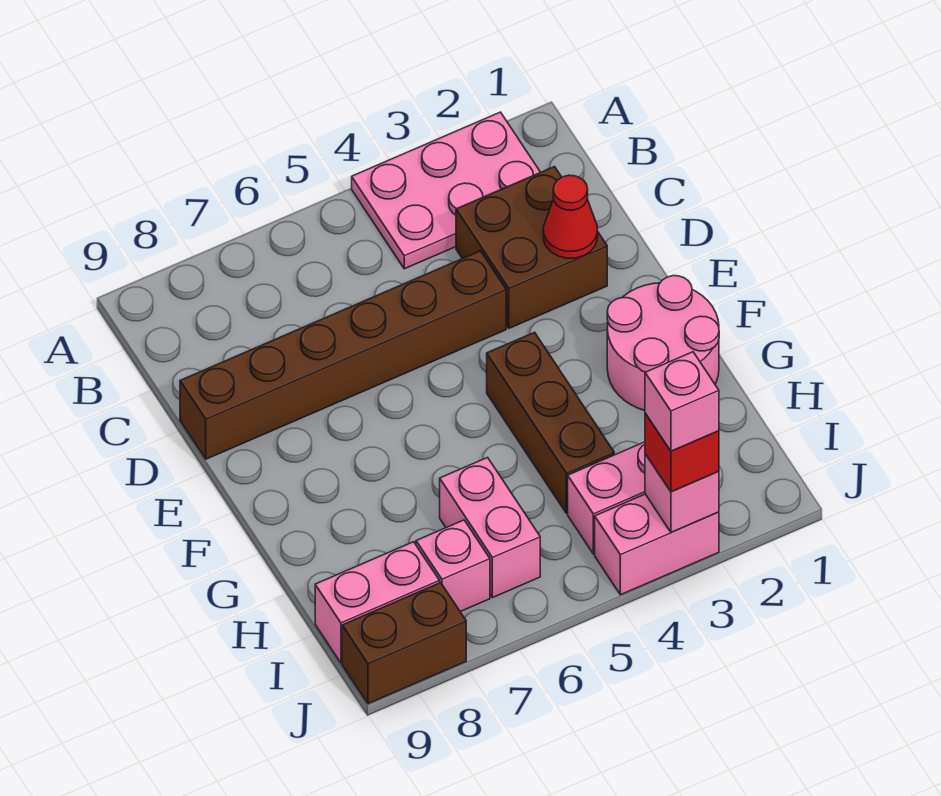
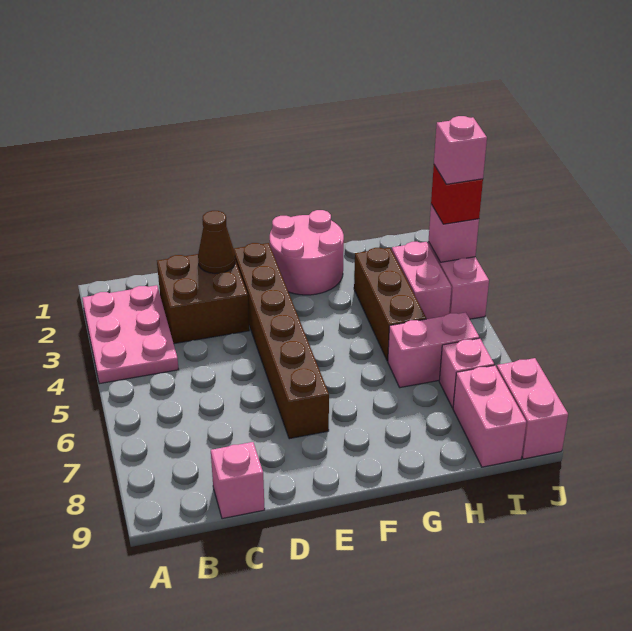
none -> pink 1x1 brick [211,442,265,519]
red 1x1 cone [543,175,597,258] -> brown 1x1 cone [198,211,235,273]
brown 1x6 brick [180,251,506,459] -> brown 1x6 brick moved to [234,243,329,439]
brown 1x3 brick [487,332,614,513] -> brown 1x3 brick turned to [354,248,426,361]
brown 1x2 brick [342,583,466,704] -> pink 1x2 brick [497,358,568,459]

